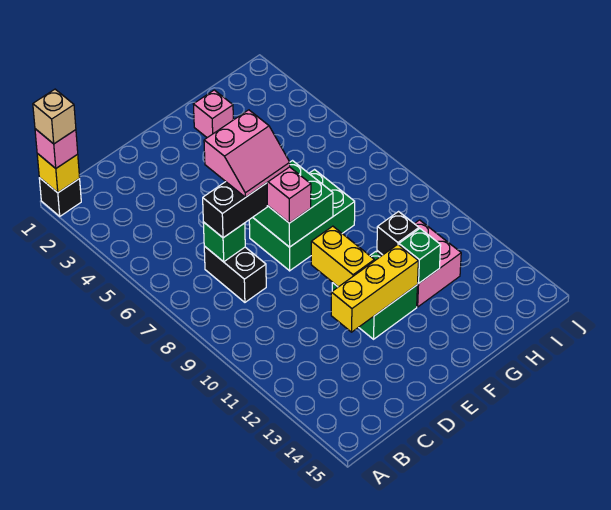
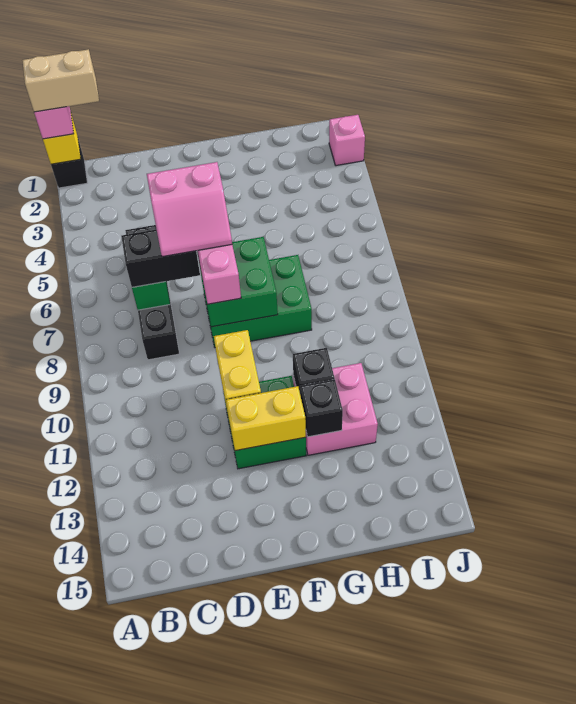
tan 1x1 brick [33,89,76,144] -> tan 1x2 brick [22,49,99,112]
black 1x2 brick [204,246,266,302] -> black 1x4 brick [125,225,179,360]
yellow 1x3 brick [331,244,418,332] -> yellow 1x2 brick [226,386,306,451]
pink 1x1 brick [193,90,233,138] -> pink 1x1 brick moved to [329,115,365,166]
green 1x1 brick [399,229,441,284] -> black 1x1 brick [300,379,343,437]

